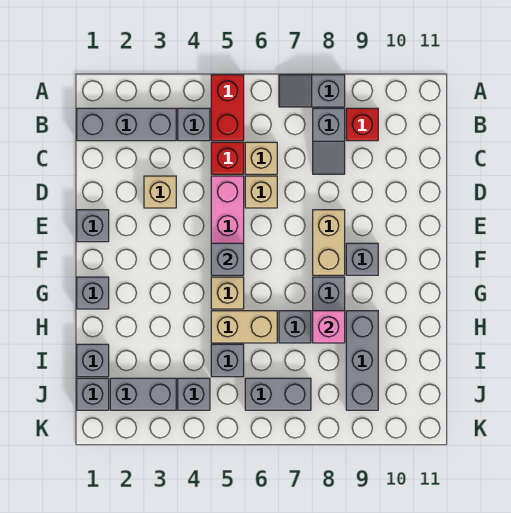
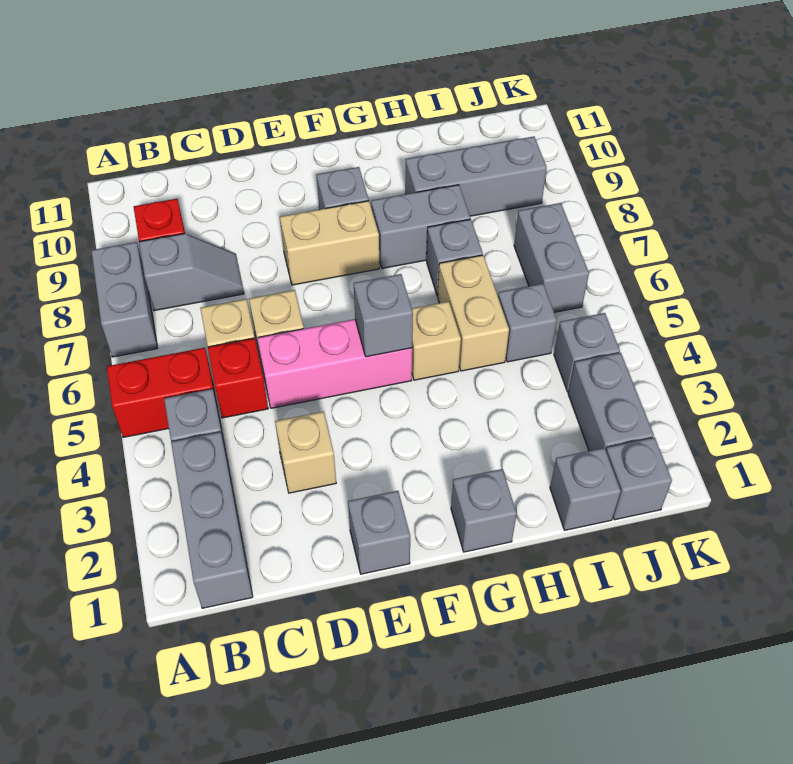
grey 1x2 slope [279,75,345,107] -> grey 1x2 brick [91,242,157,357]
pink 1x1 brick [313,311,345,343] -> none

